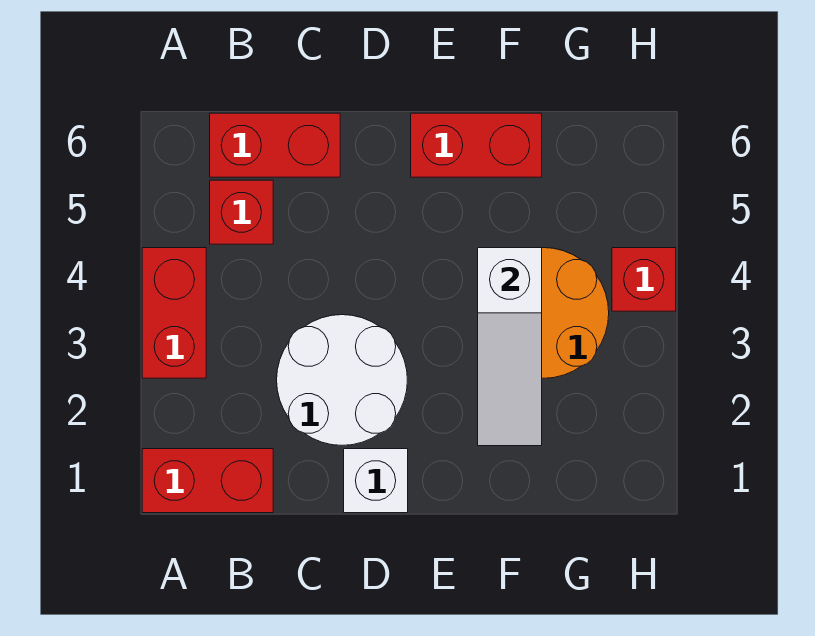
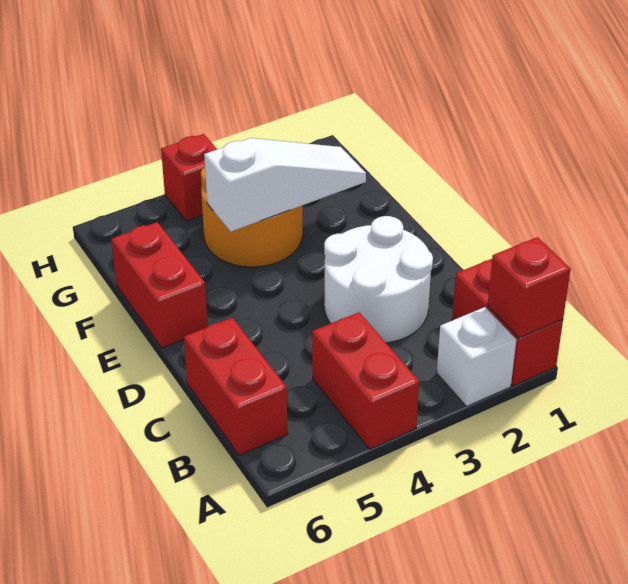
red 1x2 brick [142,248,206,378] -> red 1x2 brick turned to [312,312,419,449]
red 1x1 brick [210,180,273,244] -> red 1x1 brick moved to [488,237,571,338]
white 1x1 brick [344,449,408,513] -> white 1x1 brick moved to [437,307,516,406]

